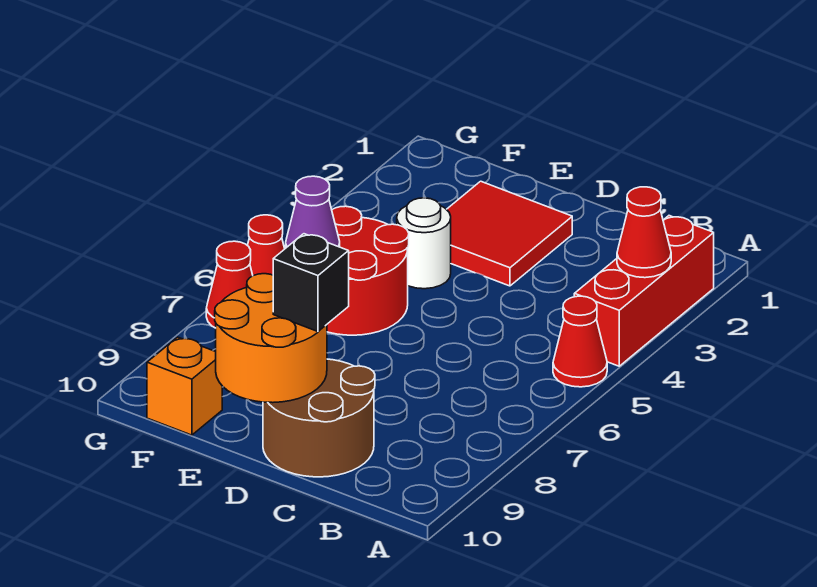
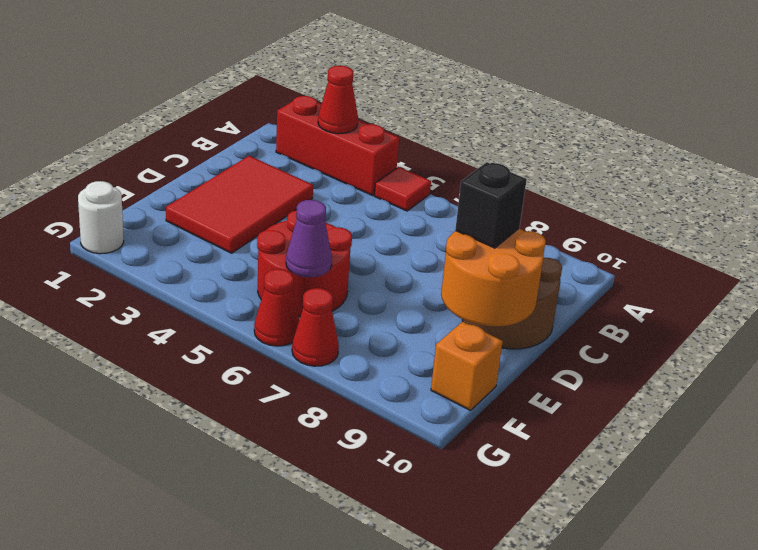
red 1x1 cone [553,296,607,387] -> red 1x1 tile [375,167,431,211]
red 2x2 tile [446,181,572,286] -> red 2x3 tile [166,156,313,253]
white 1x1 round brick [397,198,451,289] -> white 1x1 round brick moved to [78,181,124,254]

